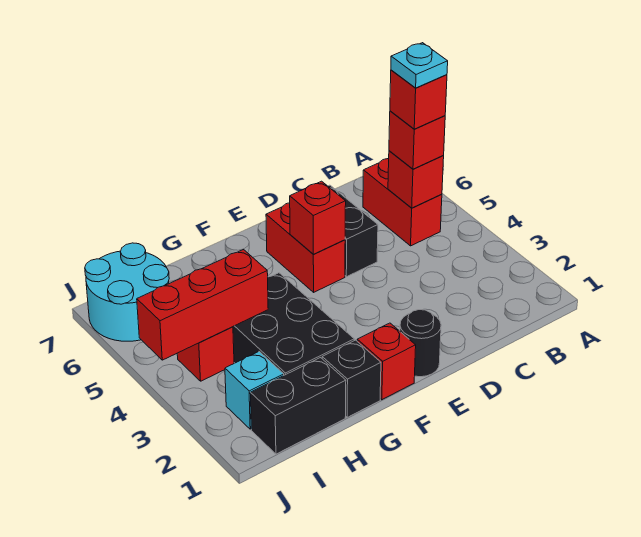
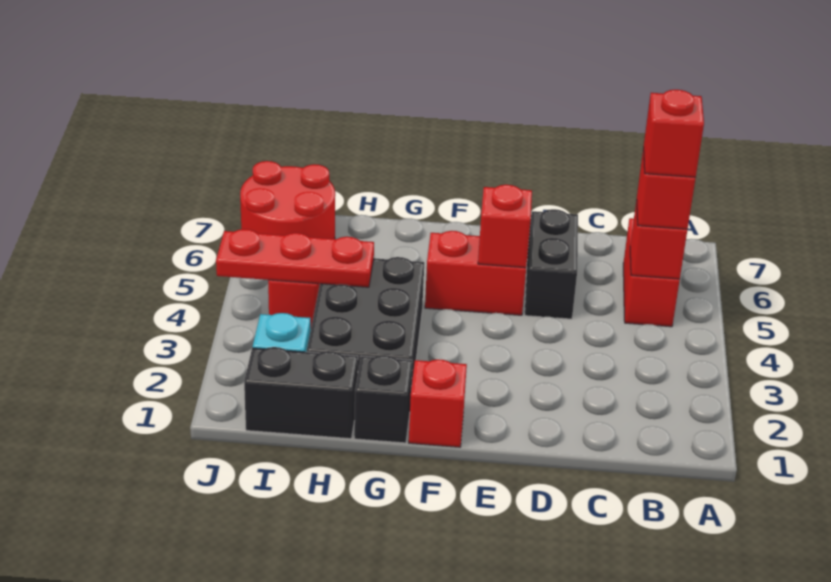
cyan 1x1 plate [391,43,448,88] -> none
black 1x1 round brick [400,310,441,377] -> none
red 1x2 brick [266,203,345,292] -> red 1x2 brick turned to [425,231,526,315]
red 1x3 brick [137,250,268,360] -> red 1x3 plate [216,229,374,287]
cyan 2x2 round brick [85,243,169,341] -> red 2x2 round brick [240,161,335,239]

